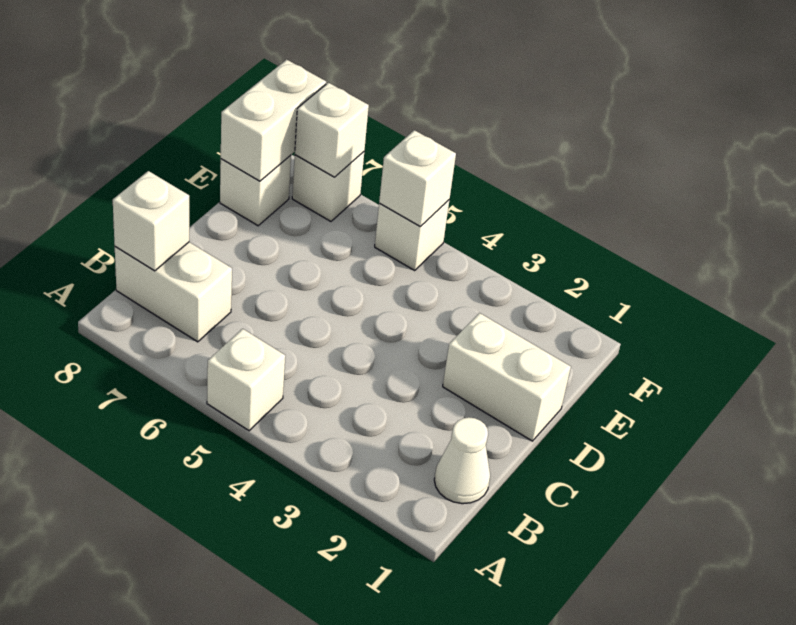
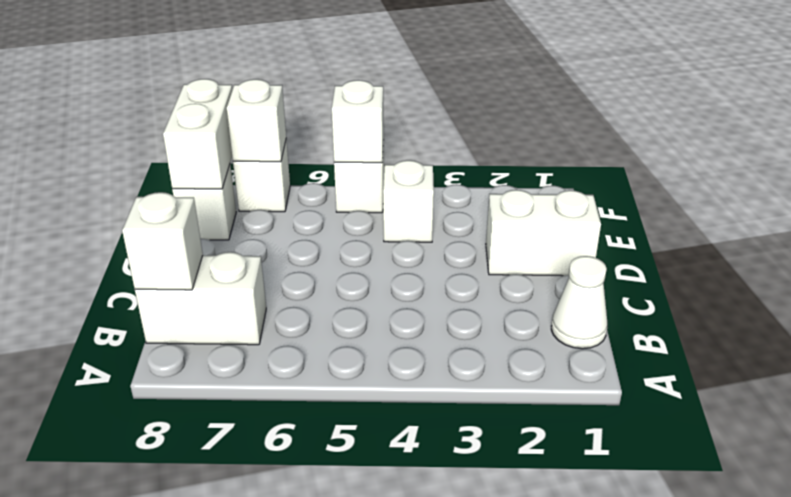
white 1x1 brick [207,329,285,431] -> white 1x1 brick moved to [383,160,434,242]

